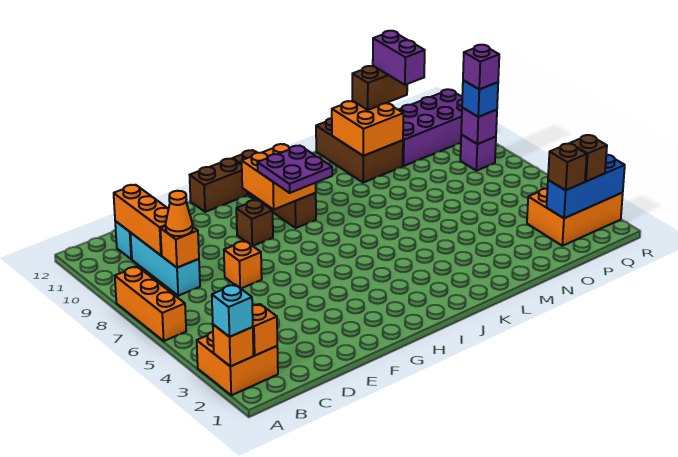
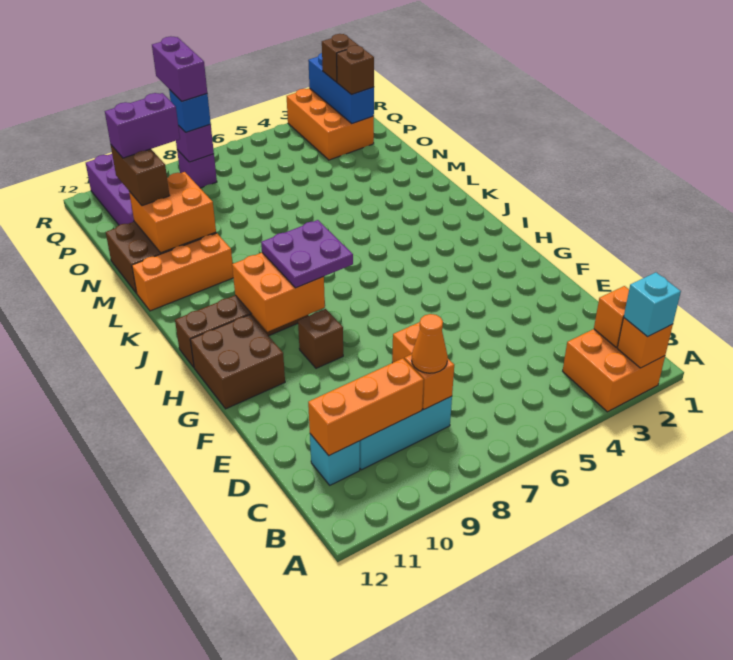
orange 1x3 brick [115,267,186,341] -> orange 1x3 brick moved to [132,233,233,311]
brown 1x2 brick [190,159,247,212] -> brown 2x2 brick [190,315,285,409]
purple 1x1 brick [463,45,499,89] -> purple 1x2 brick [152,36,207,101]

